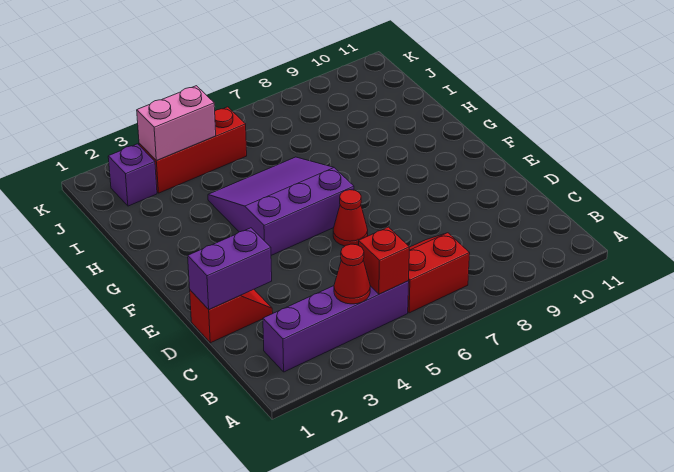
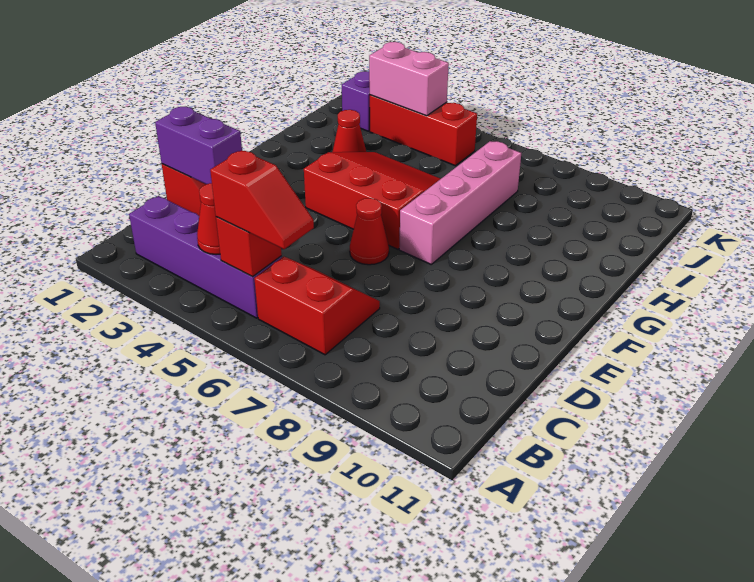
none -> red 1x2 slope [210,150,314,249]
purple 3x3 slope [208,157,354,255] -> red 3x3 slope [304,152,440,249]
none -> pink 1x4 brick [399,141,521,264]
none -> red 1x1 cone [333,110,366,152]

